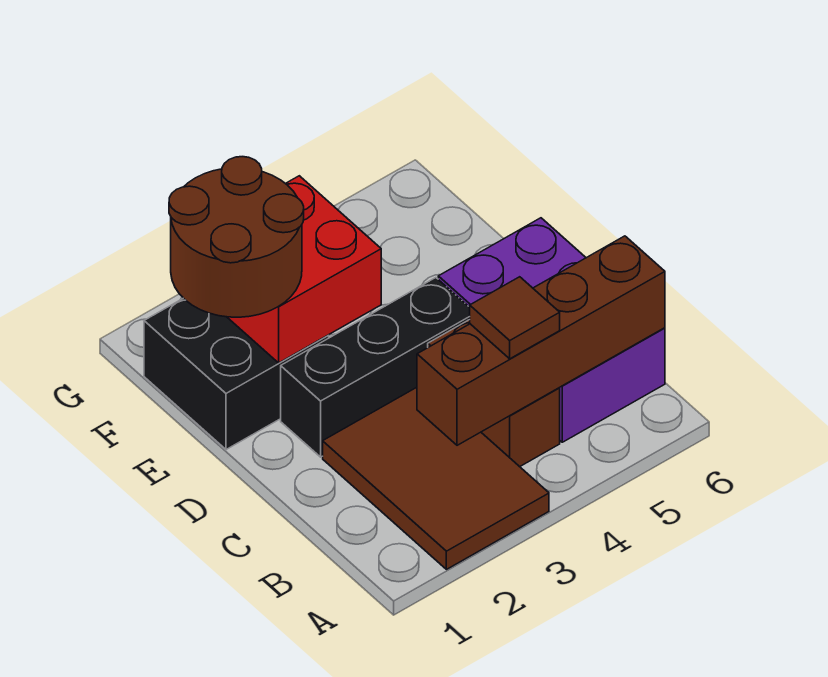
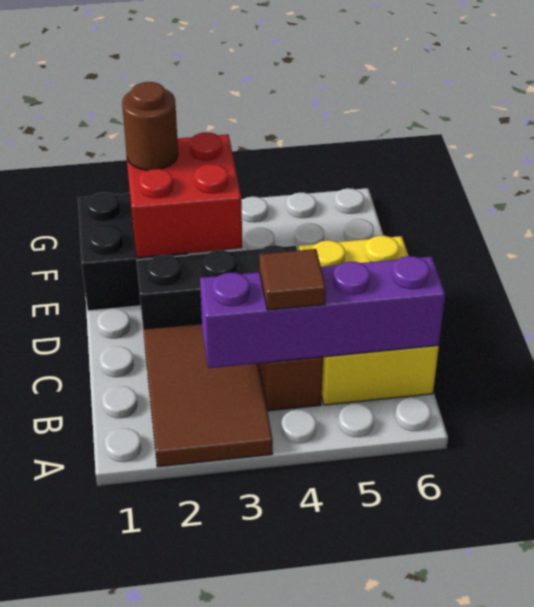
brown 1x4 brick [417,236,665,445] -> purple 1x4 brick [200,256,445,368]
purple 2x3 brick [438,218,665,442] -> yellow 2x3 brick [299,236,439,405]
brown 2x2 round brick [169,157,304,317] -> brown 1x1 round brick [122,82,178,170]

